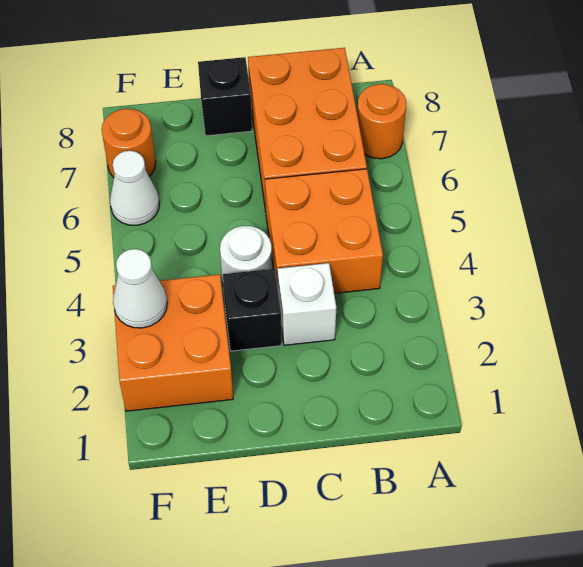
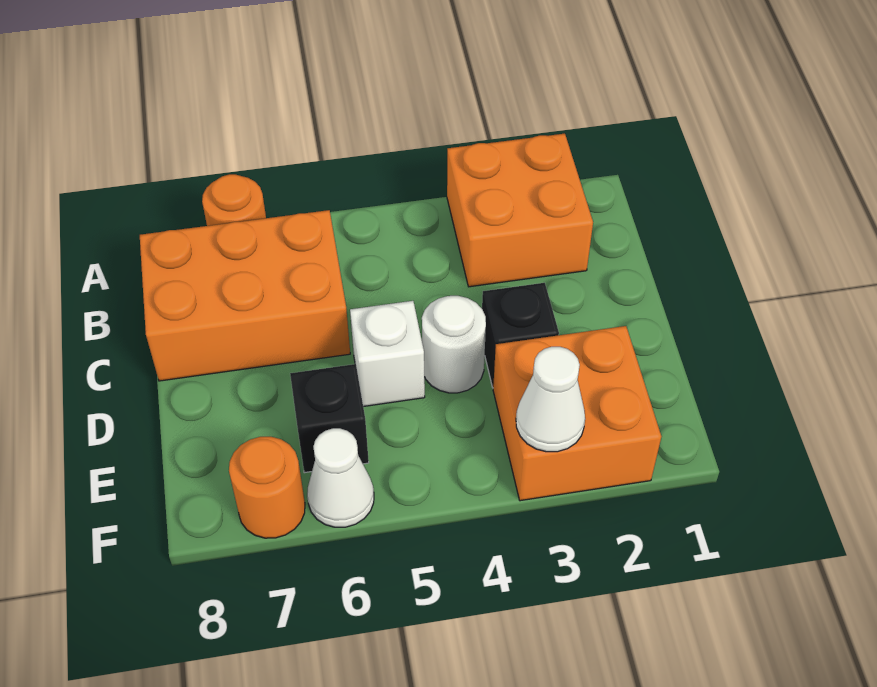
orange 2x2 brick [265,169,383,293] -> orange 2x2 brick moved to [447,134,593,287]
white 1x1 brick [277,263,336,345] -> white 1x1 brick moved to [350,301,425,407]
black 1x1 brick [198,57,252,136] -> black 1x1 brick moved to [290,364,369,473]

